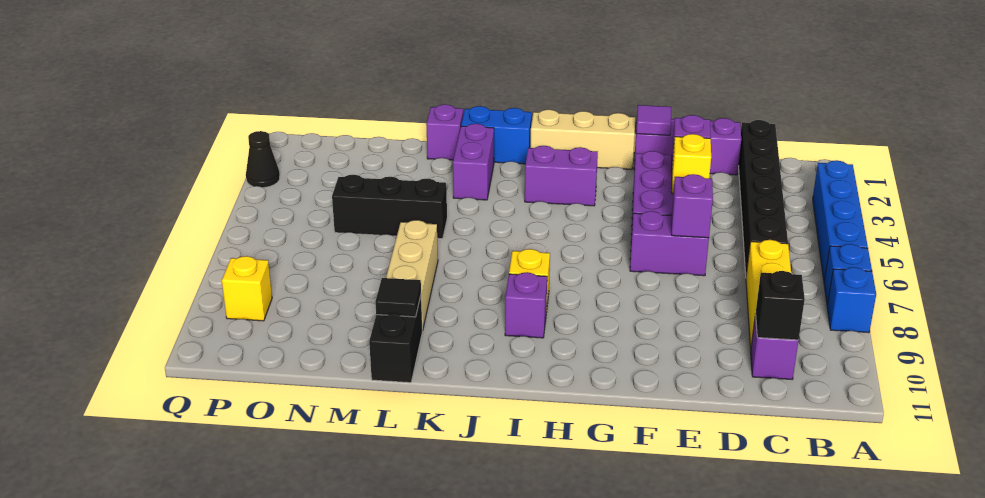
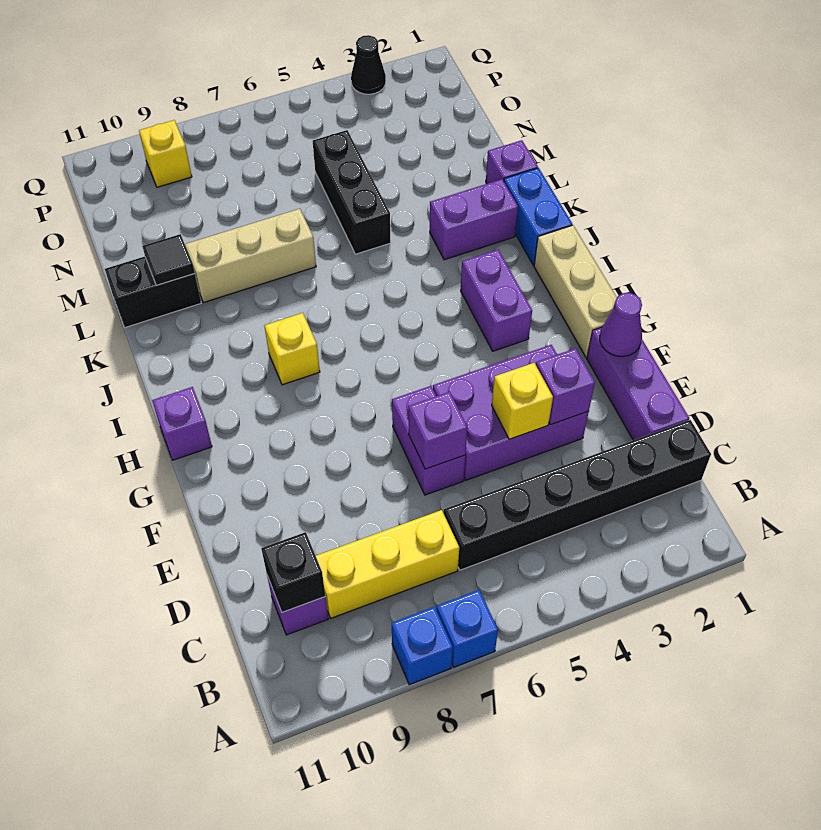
blue 1x4 brick [813,160,868,280] -> none
purple 1x1 tile [636,105,671,135] -> purple 1x1 cone [600,293,642,357]
purple 1x1 brick [505,272,547,338] -> purple 1x1 brick moved to [152,387,212,460]

